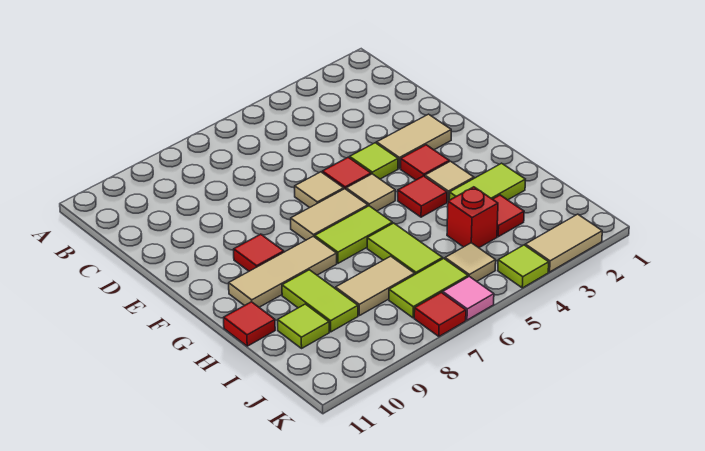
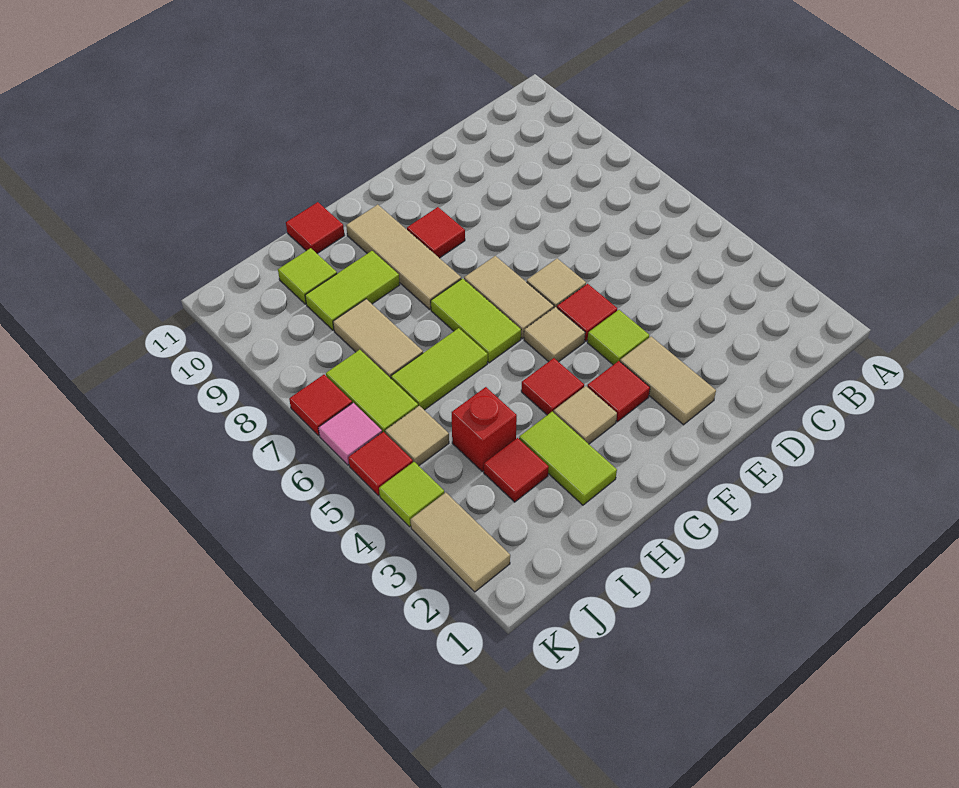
none -> red 1x1 tile [348,432,413,496]

